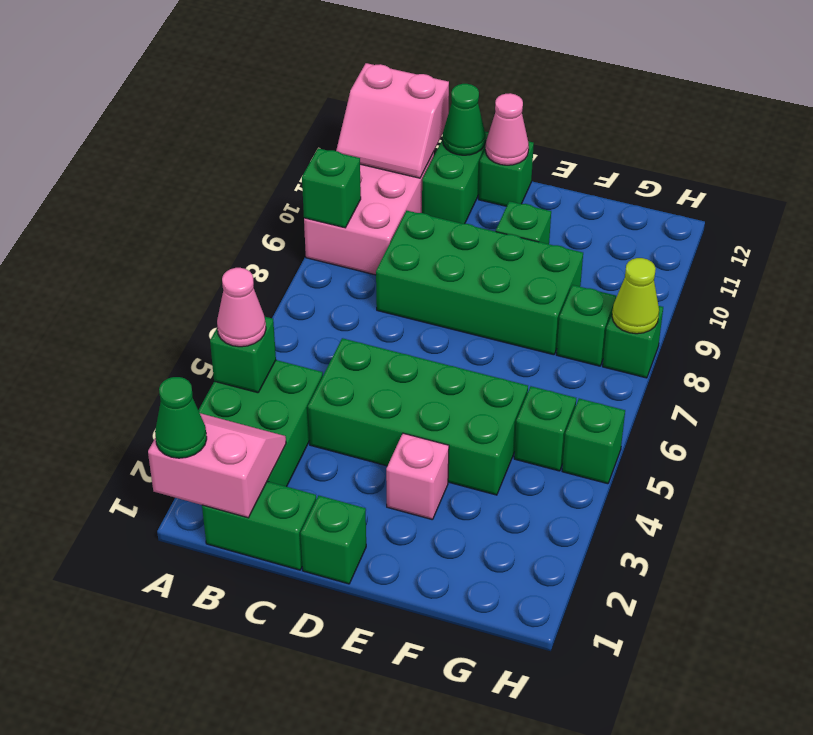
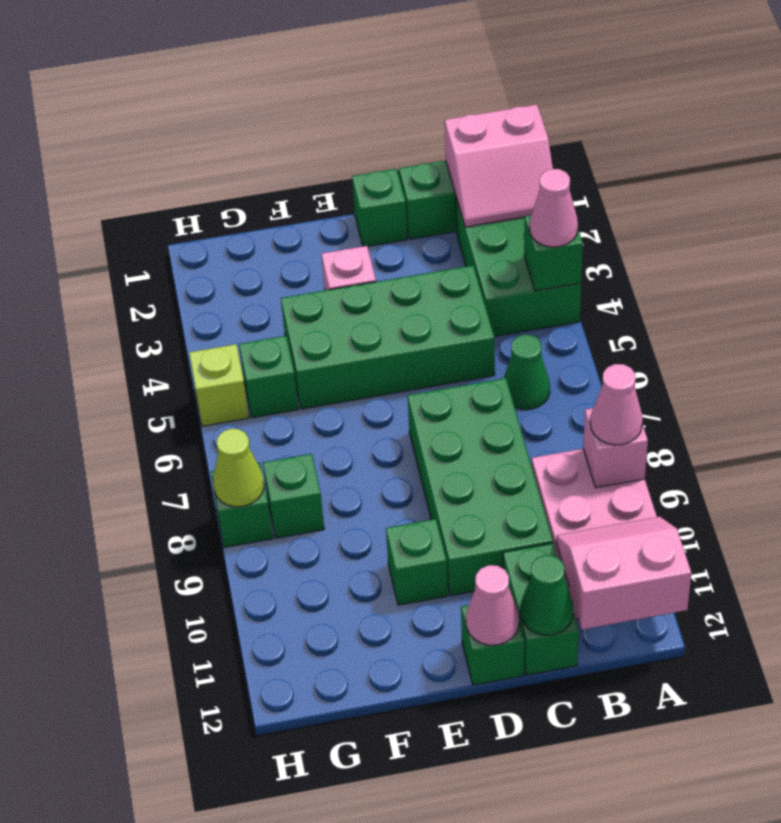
green 1x1 cone [155,377,207,458] -> green 1x1 cone moved to [504,335,550,410]
green 1x1 brick [302,148,361,228] -> pink 1x1 brick [583,408,648,488]
none -> pink 1x1 cone [590,364,643,445]
green 2x4 brick [376,211,583,355] -> green 2x4 brick turned to [408,378,553,596]
green 1x1 brick [562,399,625,484] -> lime 1x1 brick [189,344,249,426]

